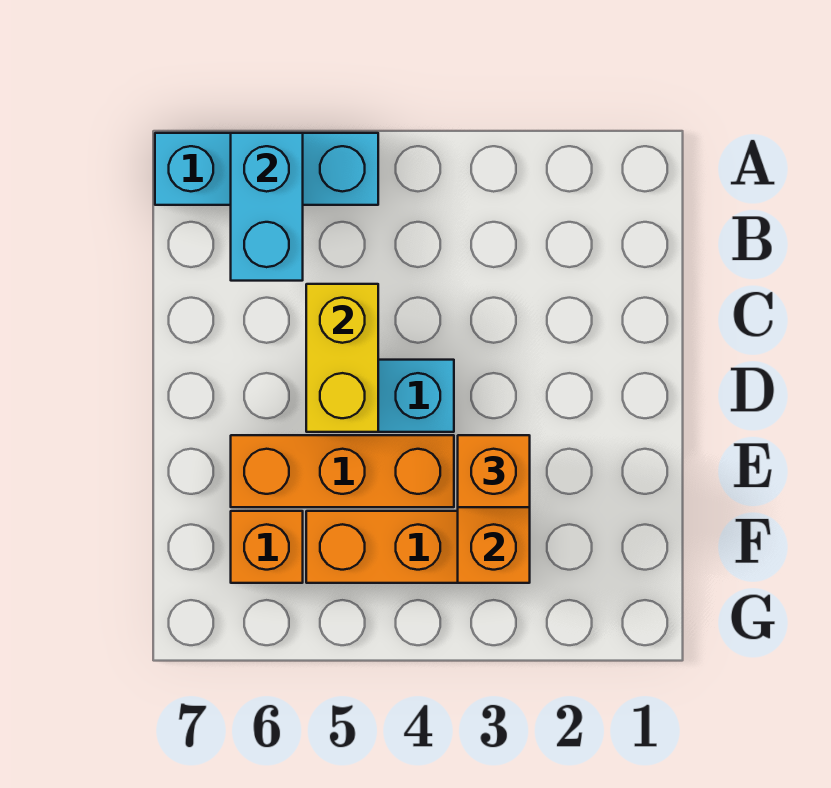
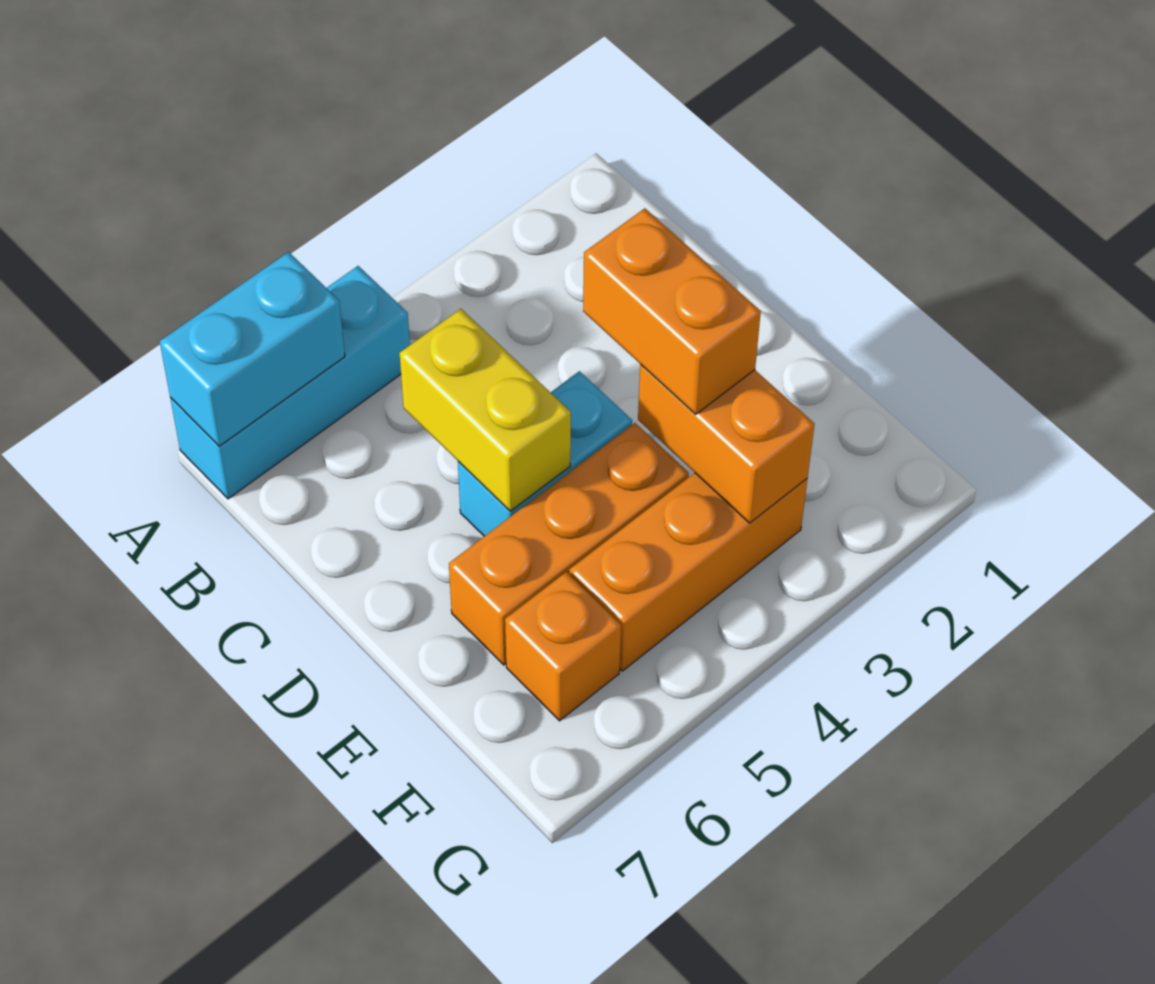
cyan 1x2 brick [231,133,303,281] -> cyan 1x2 brick turned to [160,252,345,446]
orange 1x1 brick [458,435,530,507] -> orange 1x2 brick [583,208,761,414]

